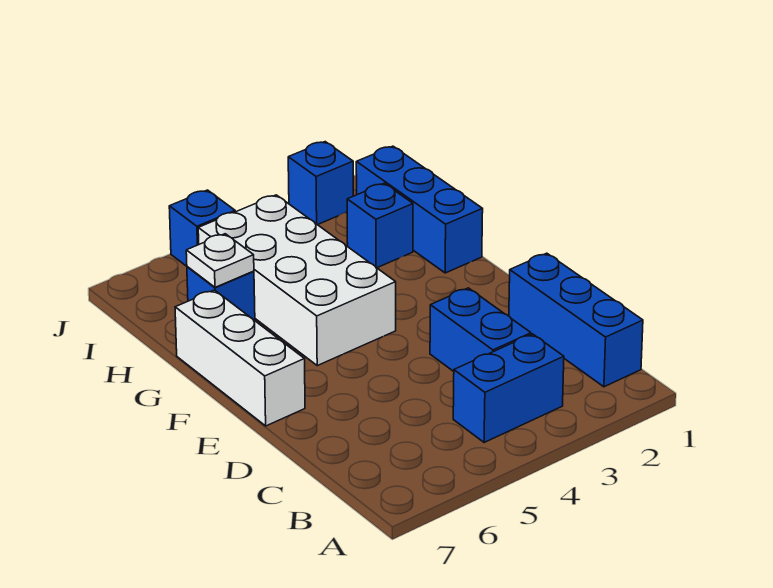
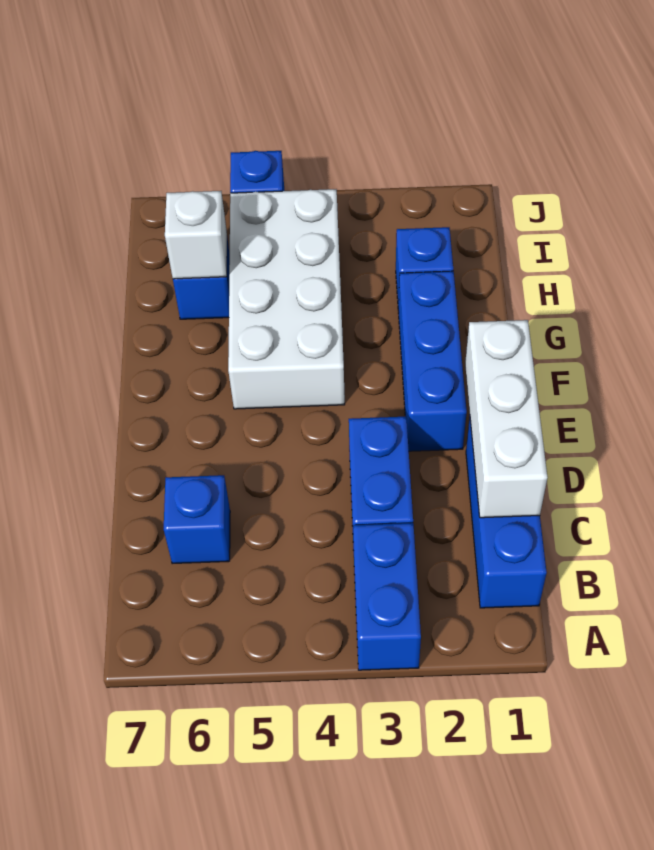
blue 1x2 brick [453,334,564,443] -> blue 1x2 brick turned to [353,523,421,670]
white 1x3 brick [175,290,305,426] -> white 1x3 brick moved to [465,320,548,518]
blue 1x3 brick [356,146,483,273] -> blue 1x3 brick moved to [398,271,467,451]
white 1x1 plate [186,234,254,287] -> white 1x1 brick [165,191,227,279]
blue 1x1 brick [288,142,353,225] -> blue 1x1 brick moved to [164,475,230,564]

